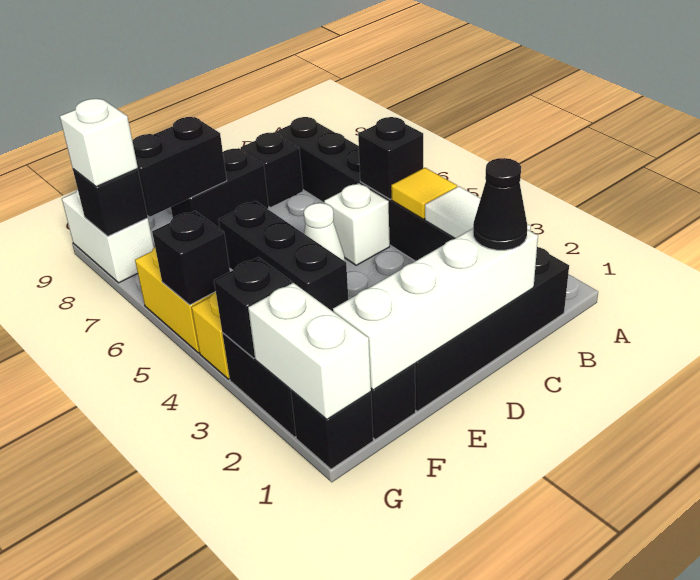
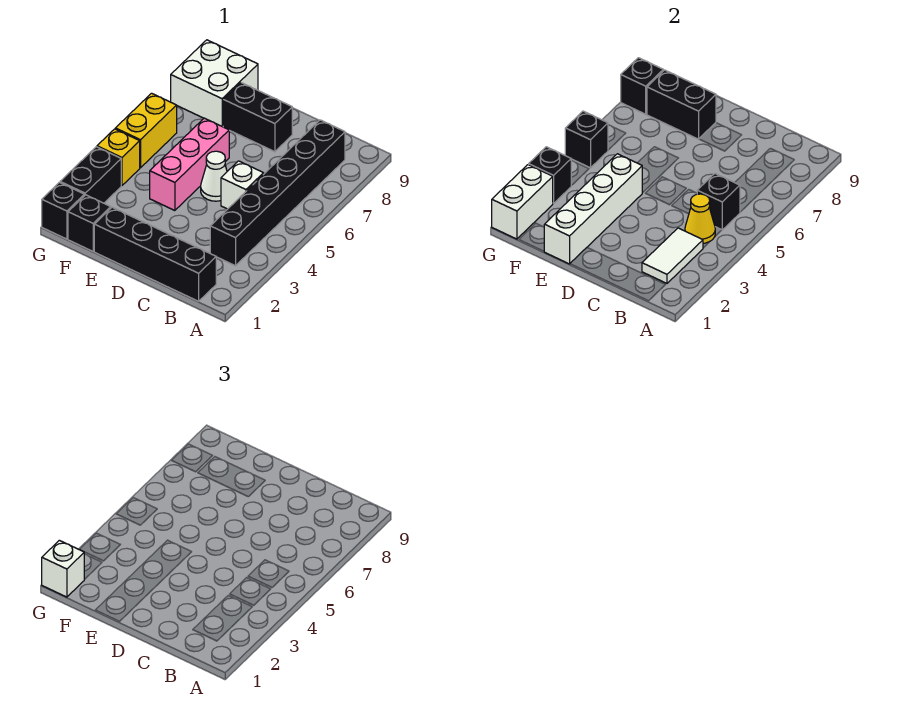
yellow 1x1 tile [391,168,457,219] -> yellow 1x1 cone [685,194,715,243]
white 1x4 brick [333,228,538,390] -> white 1x4 brick turned to [544,154,642,264]
black 1x1 cone [473,158,527,250] -> none
black 1x1 brick [241,133,303,207] -> none
black 1x3 brick [218,201,348,311] -> pink 1x3 brick [150,118,229,211]
white 1x2 brick [62,189,154,283] -> white 2x2 brick [171,40,258,127]
white 1x1 brick [60,99,138,187] -> white 1x1 brick moved to [42,540,84,597]

